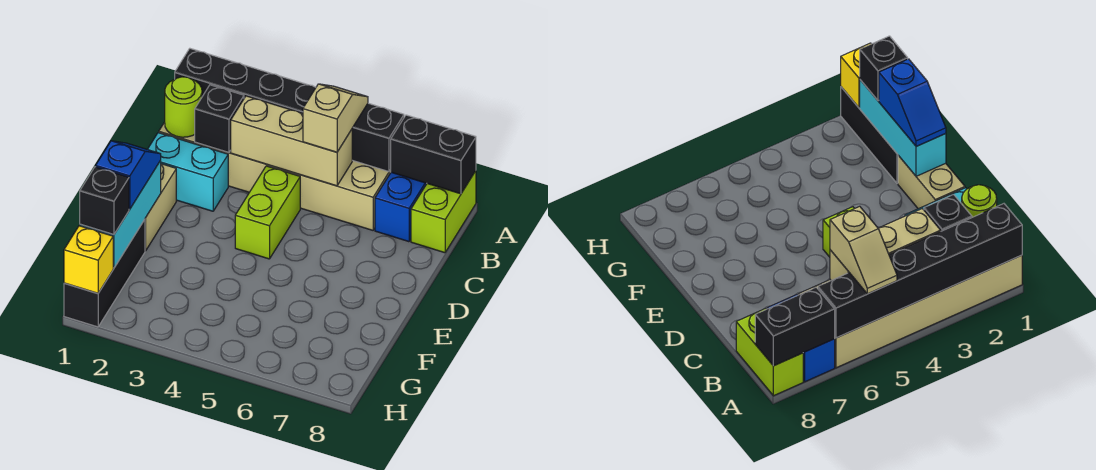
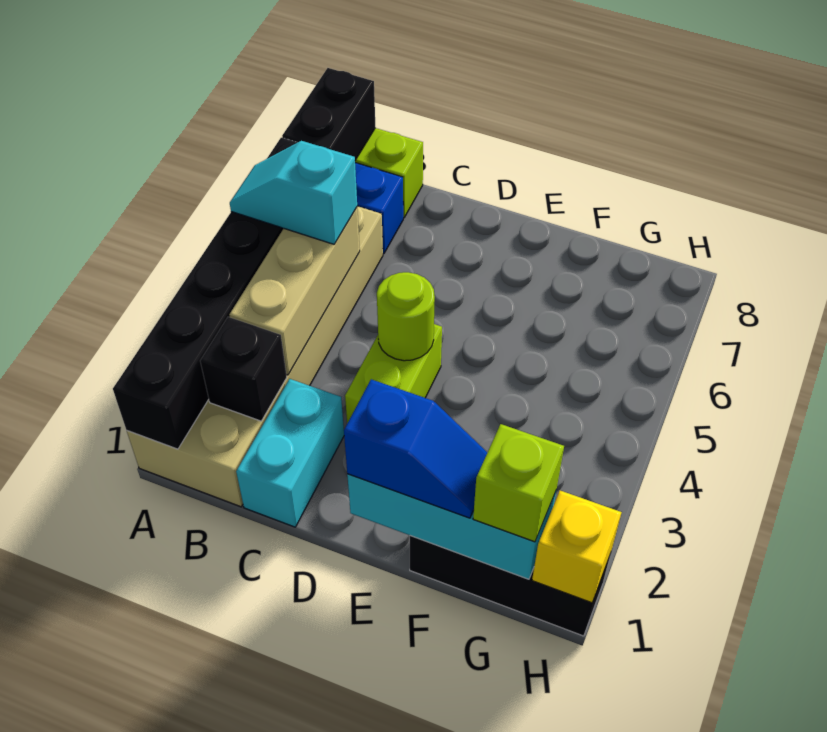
tan 1x2 slope [303,84,368,152] -> cyan 1x2 slope [230,141,357,244]
lime 1x1 round brick [165,77,202,137] -> lime 1x1 round brick moved to [377,272,435,361]
lime 1x2 brick [235,166,300,259] -> lime 1x2 brick turned to [345,324,442,423]
tan 1x2 brick [145,164,176,251] -> none
blue 1x2 slope [96,141,161,209] -> blue 1x2 slope turned to [344,379,487,518]
black 1x1 brick [80,167,129,235] -> lime 1x1 brick [473,424,564,542]

